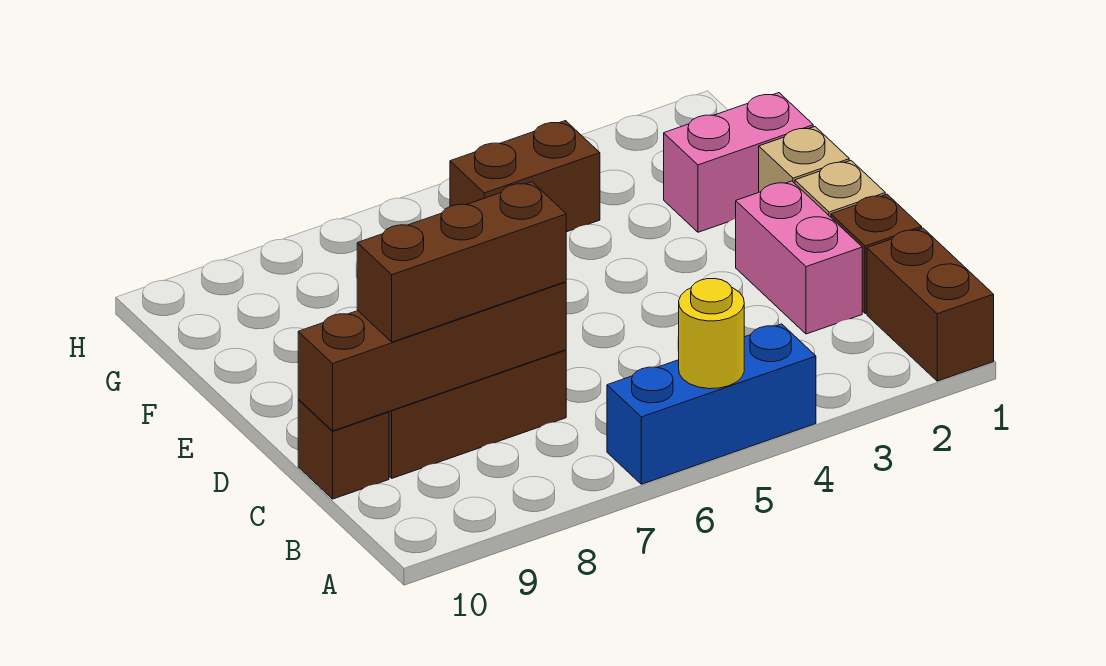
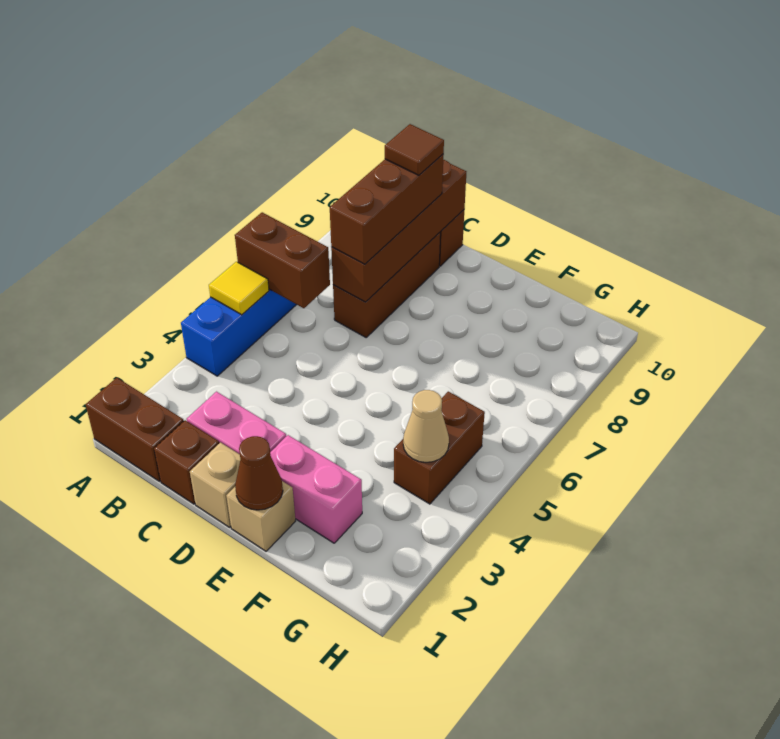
yellow 1x1 round brick [679,278,744,389] -> yellow 1x1 tile [209,262,269,315]
none -> brown 1x2 brick [235,212,330,308]
none -> brown 1x1 tile [385,124,444,175]
none -> brown 1x1 cone [235,436,283,510]
pink 1x2 brick [664,93,813,232] -> pink 1x2 brick turned to [270,435,362,543]
none -> tan 1x1 cone [403,390,449,462]

